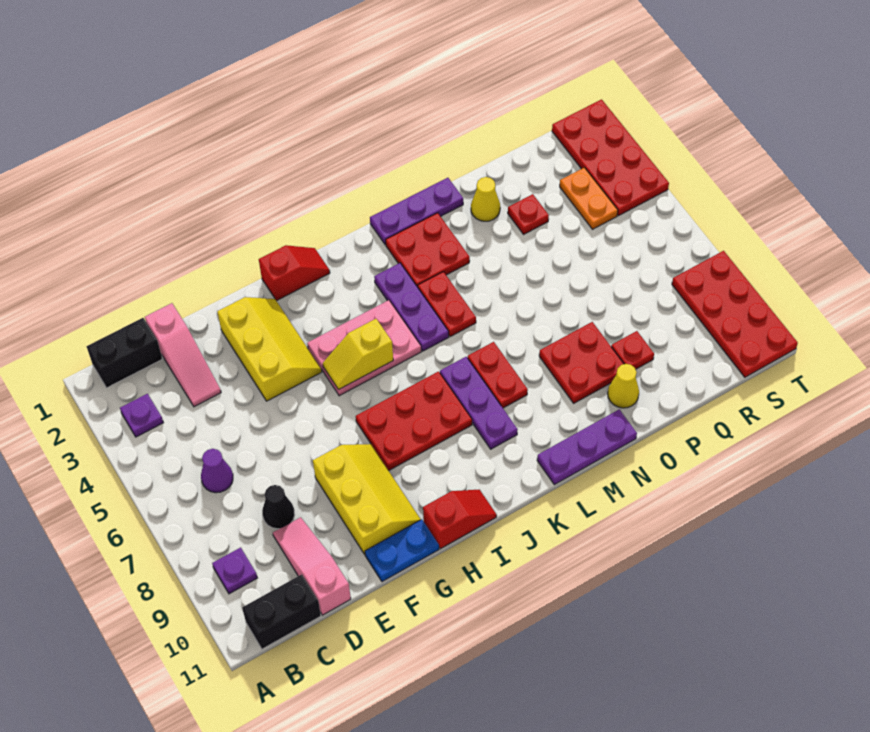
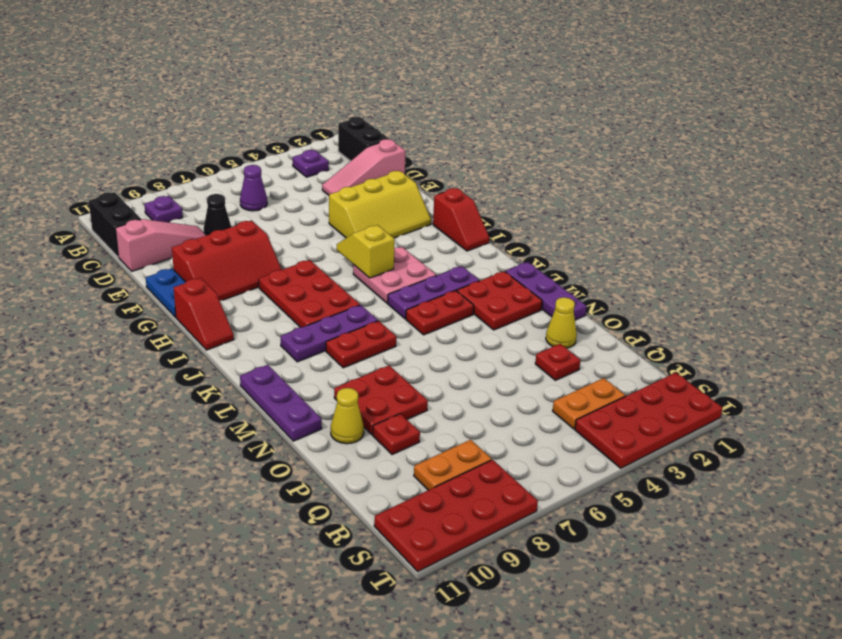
yellow 2x3 slope [313,444,421,554] -> red 2x3 slope [172,220,282,301]
pink 2x3 plate [307,300,421,396] -> pink 2x2 plate [353,247,436,303]
none -> orange 1x2 plate [414,440,492,490]

